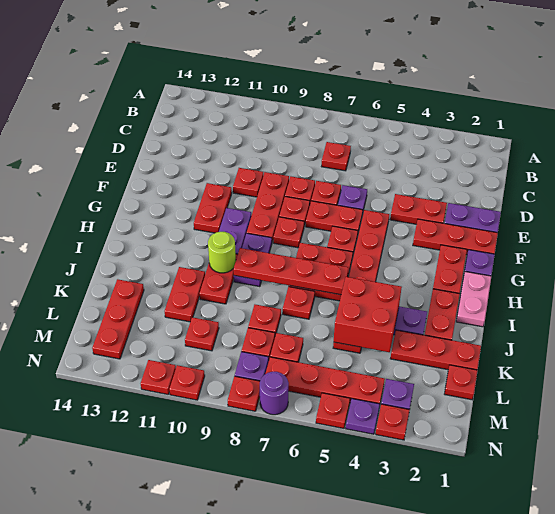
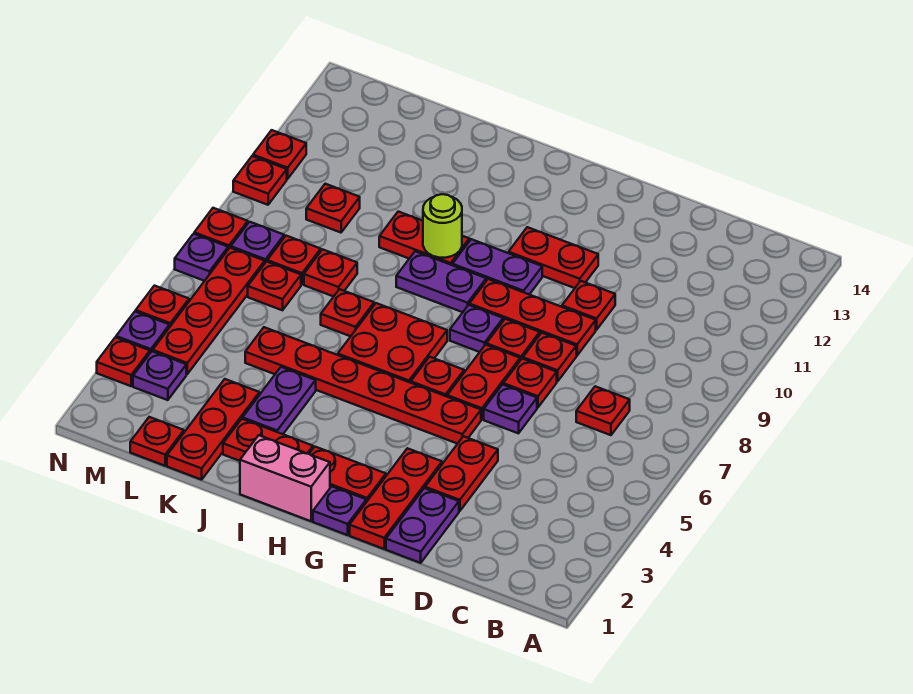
red 1x1 plate [273,217,304,248] -> purple 1x1 plate [450,305,503,352]
pink 1x2 plate [456,272,491,327] -> pink 1x2 brick [240,435,330,521]
red 1x4 plate [233,248,348,295] -> none
red 2x2 brick [334,277,402,352] -> none
red 1x2 plate [165,267,205,322] -> none
red 1x3 plate [92,279,144,359] -> none
purple 1x1 round brick [260,372,289,415] -> purple 1x1 plate [175,234,228,281]

